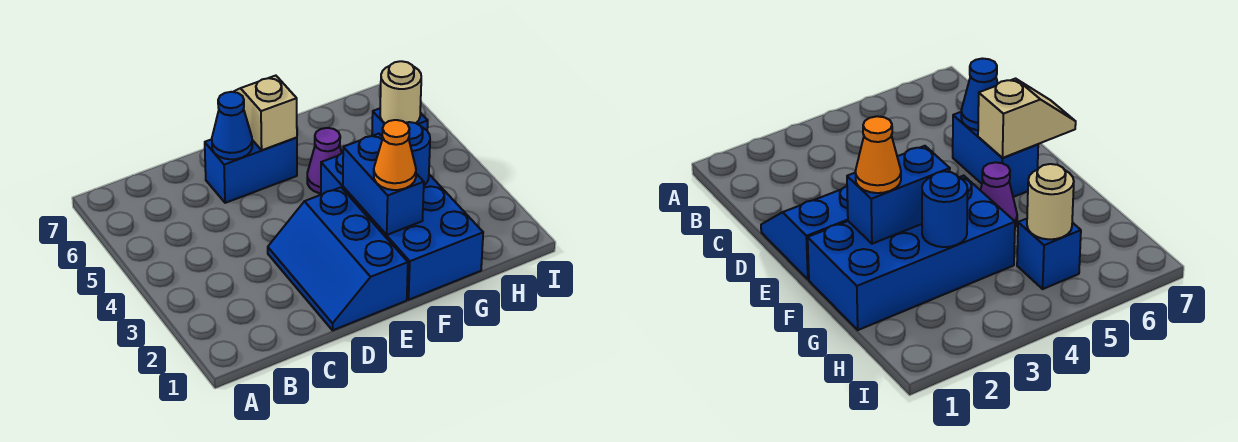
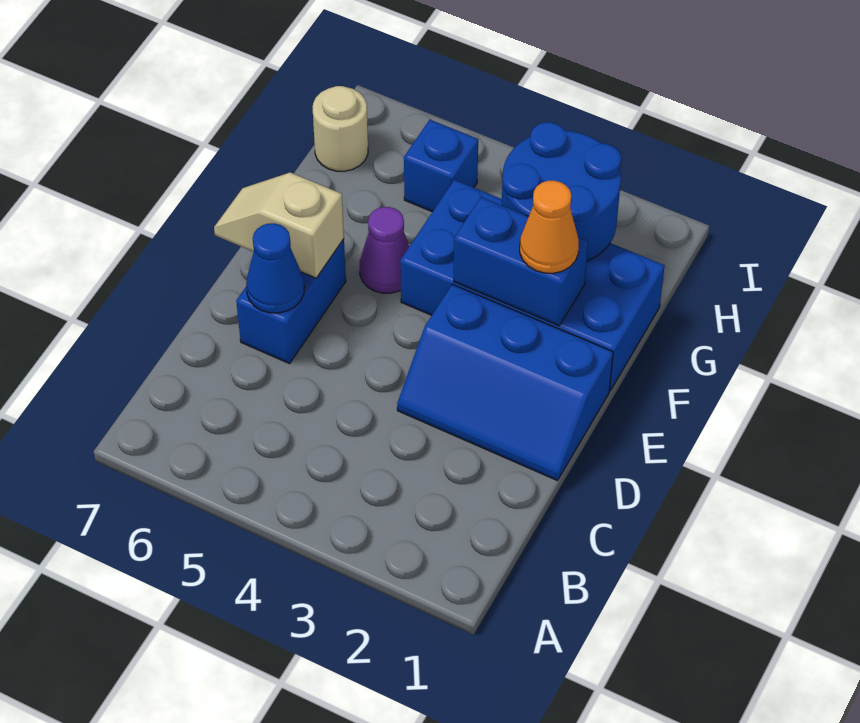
blue 1x1 round brick [407,122,430,185] -> blue 2x2 round brick [502,122,621,261]
tan 1x1 round brick [380,61,421,123] -> tan 1x1 round brick moved to [313,86,368,171]

